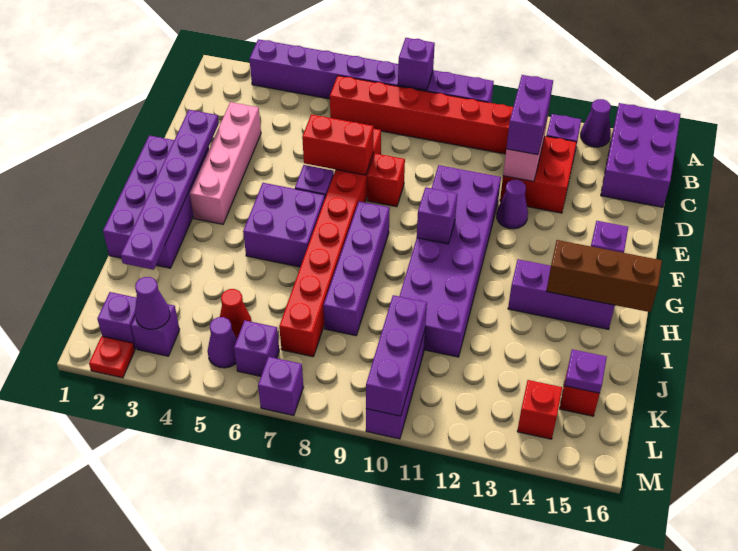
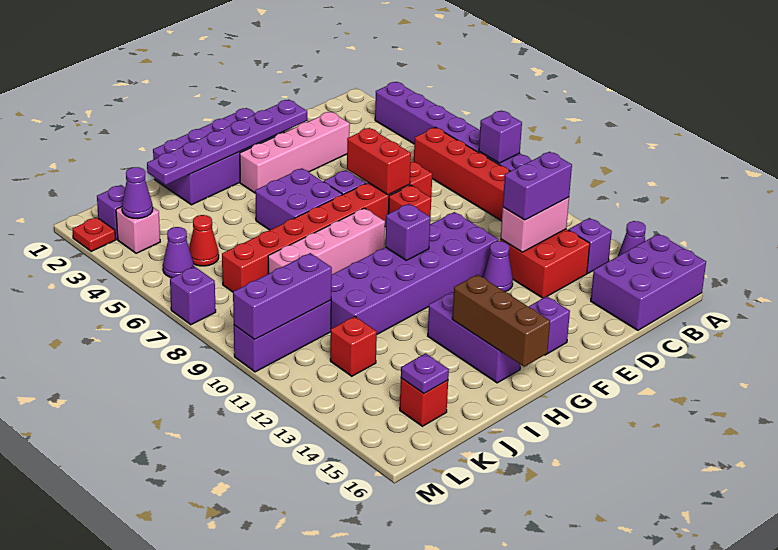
purple 1x4 brick [324,201,390,336] -> pink 1x4 brick [268,208,385,274]
purple 1x1 brick [131,304,180,356] -> pink 1x1 brick [116,207,160,253]
purple 1x1 brick [234,320,279,376] -> none
red 1x1 brick [517,380,562,439] -> red 1x1 brick moved to [330,316,377,376]

